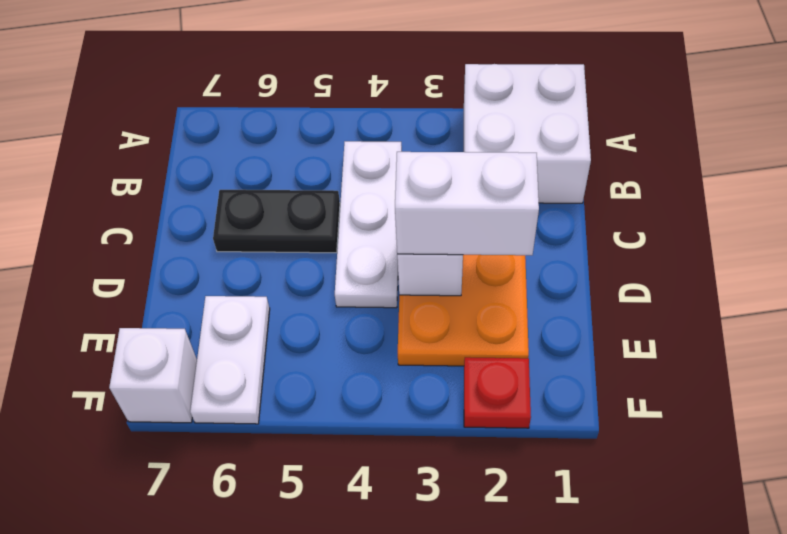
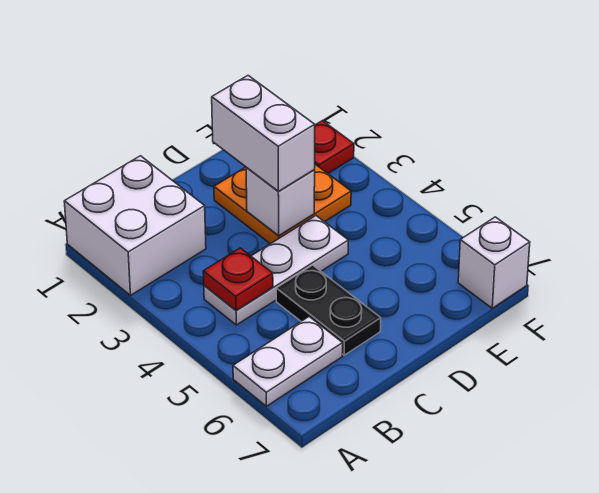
none -> red 1x1 plate [203,248,273,311]
white 1x2 plate [190,296,270,424] -> white 1x2 plate moved to [233,317,343,406]

